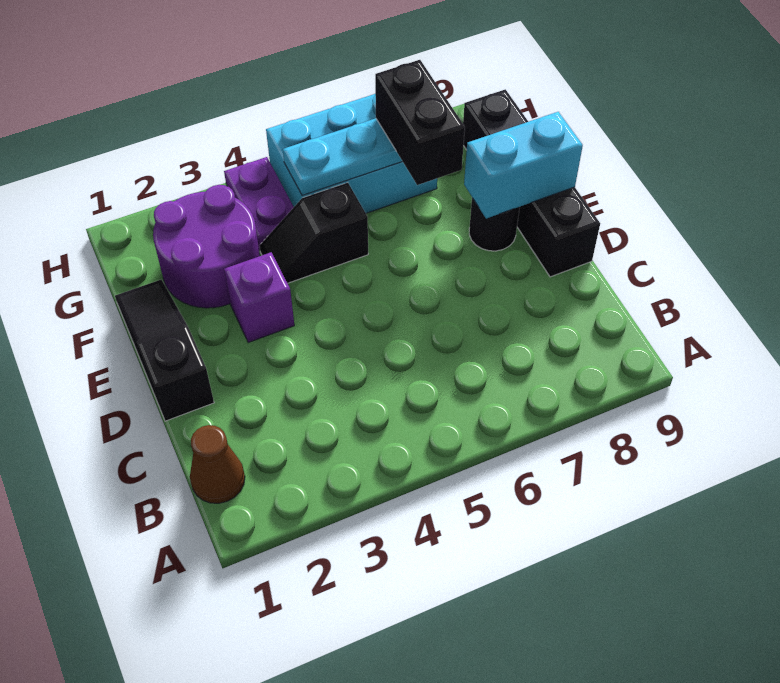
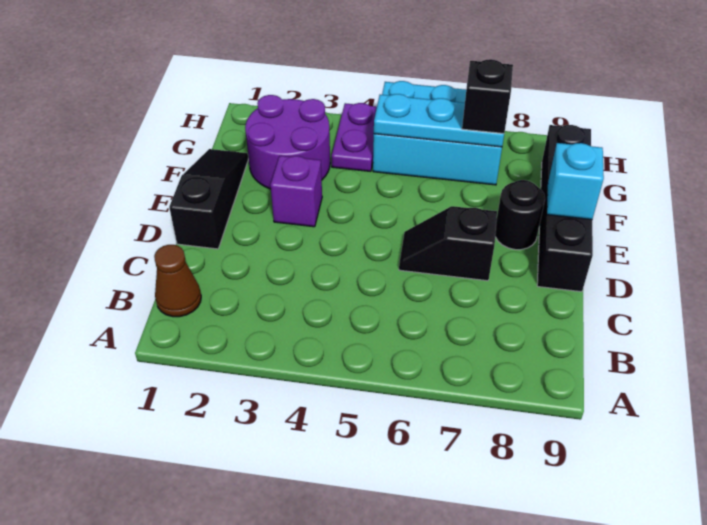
cyan 1x2 brick [464,112,583,219] -> cyan 1x1 brick [547,143,604,220]
black 1x2 slope [260,183,368,283] -> black 1x2 slope moved to [399,206,497,281]
black 1x2 brick [375,60,465,185] -> black 1x1 brick [462,59,513,134]

